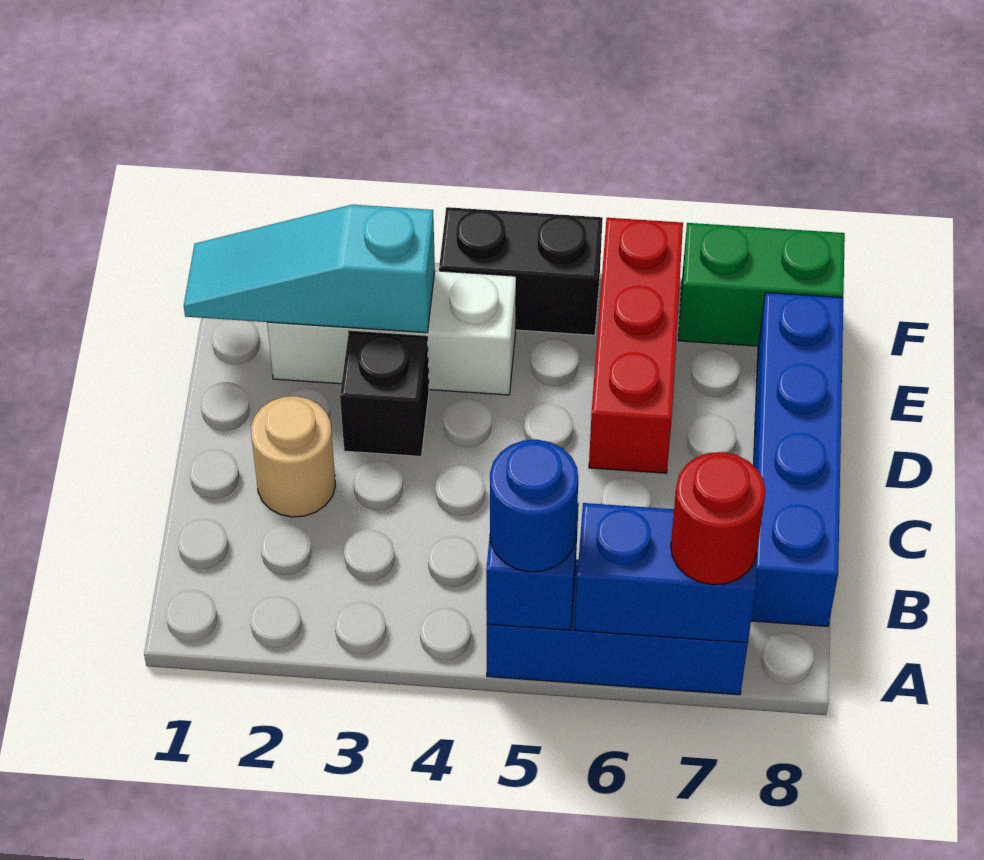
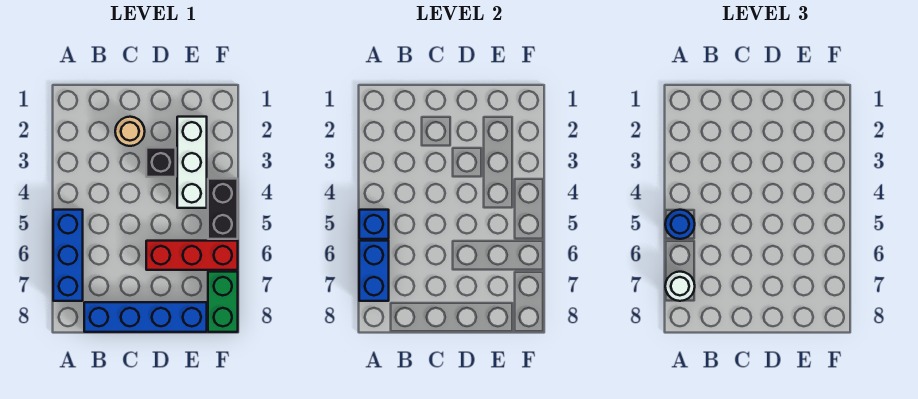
red 1x1 round brick [671,452,765,585] -> white 1x1 round brick [665,272,695,301]
cyan 1x3 slope [184,205,435,333] -> none

